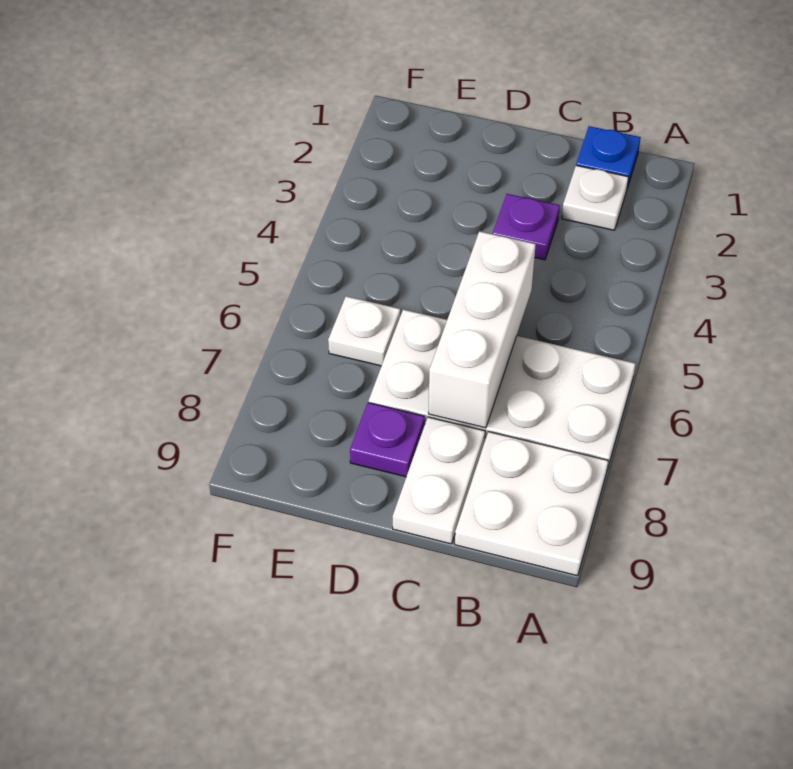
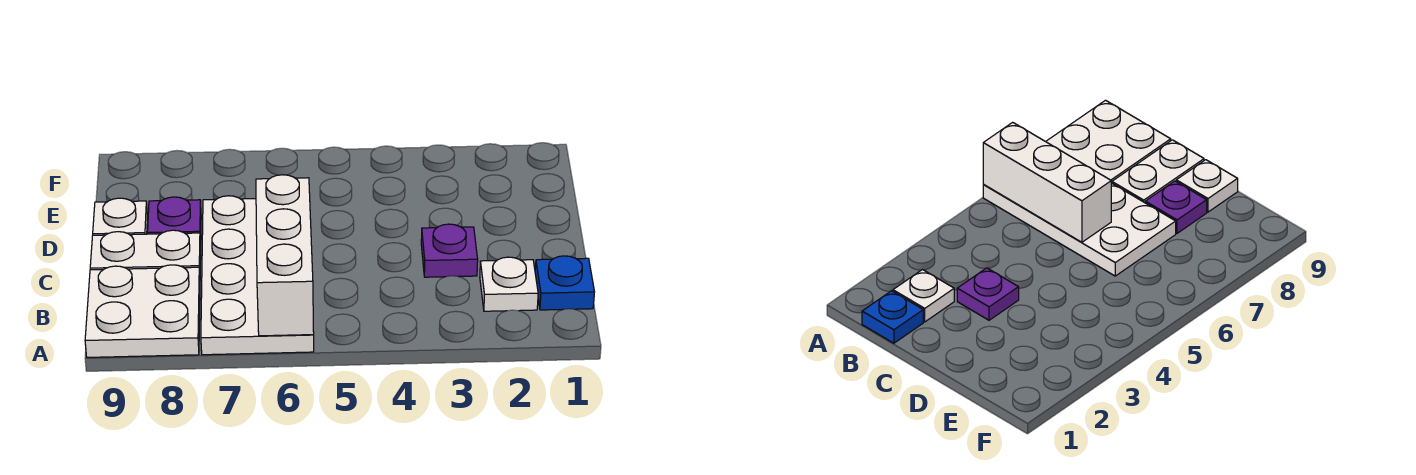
white 1x3 brick [428,231,536,428] -> white 1x3 brick turned to [256,175,314,336]
white 1x1 plate [328,296,400,366] -> white 1x1 plate moved to [93,198,147,235]

